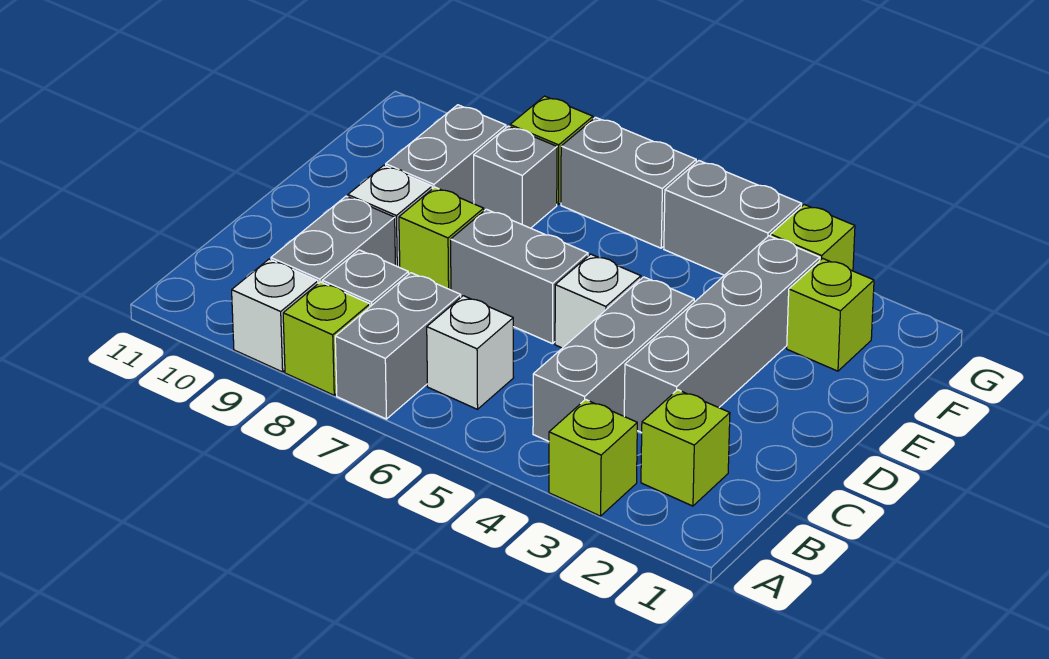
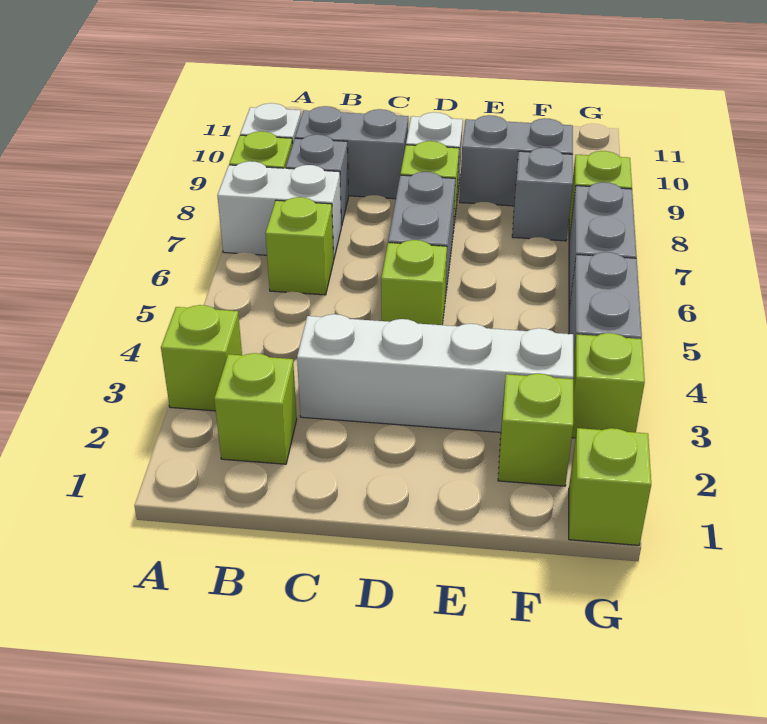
grey 1x2 brick [335,273,461,419] -> white 1x2 brick [217,161,341,258]
grey 1x3 brick [533,277,694,441] -> none
white 1x1 brick [427,296,514,409] -> lime 1x1 brick [265,197,334,295]
grey 1x4 brick [624,236,820,433] -> white 1x4 brick [297,314,574,432]
white 1x1 brick [555,254,641,348] -> lime 1x1 brick [381,240,447,325]
none -> lime 1x1 brick [569,428,651,545]

